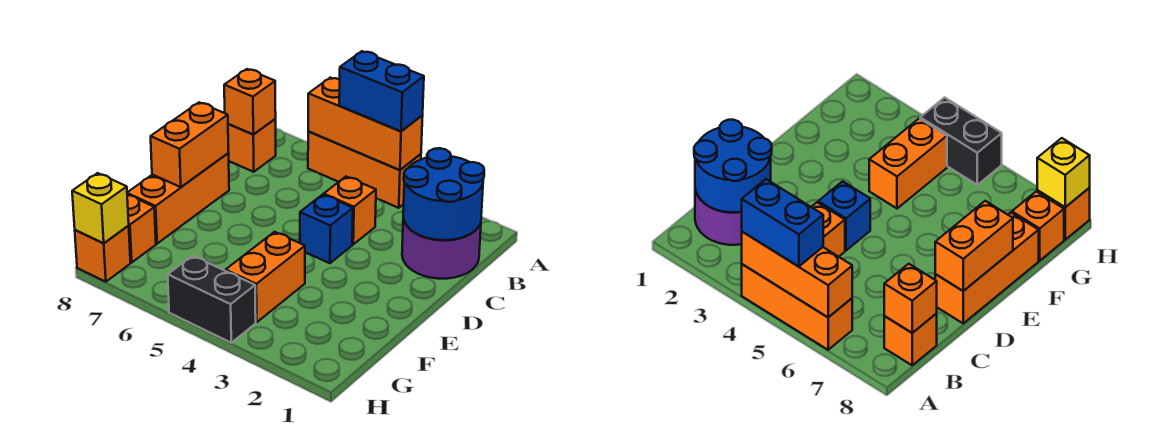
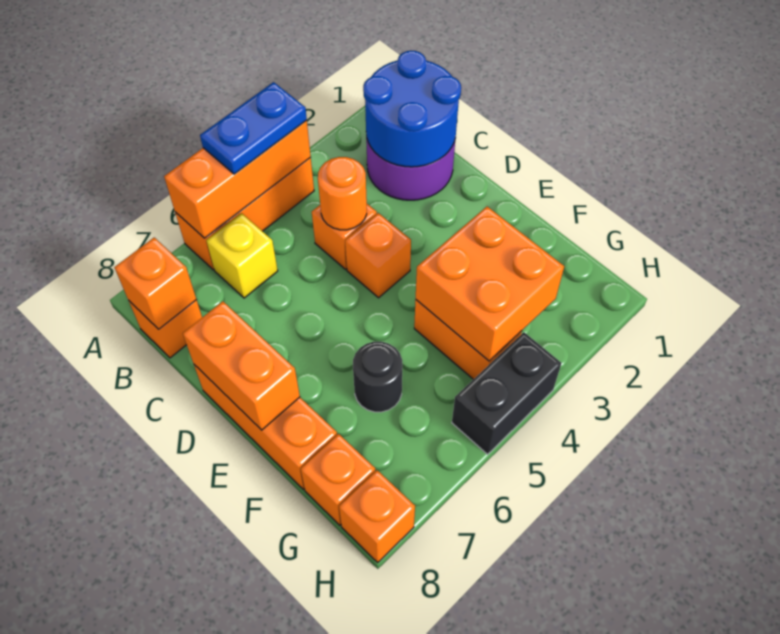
blue 1x2 brick [339,51,424,131] -> blue 1x2 plate [200,82,307,174]
none -> orange 1x1 round brick [318,157,367,230]
blue 1x1 brick [300,195,353,263] -> orange 1x1 brick [345,213,411,298]
none -> orange 2x2 brick [416,207,564,361]
none -> black 1x1 round brick [353,342,402,412]
yellow 1x1 brick [72,173,129,243] -> yellow 1x1 brick moved to [206,213,278,298]

